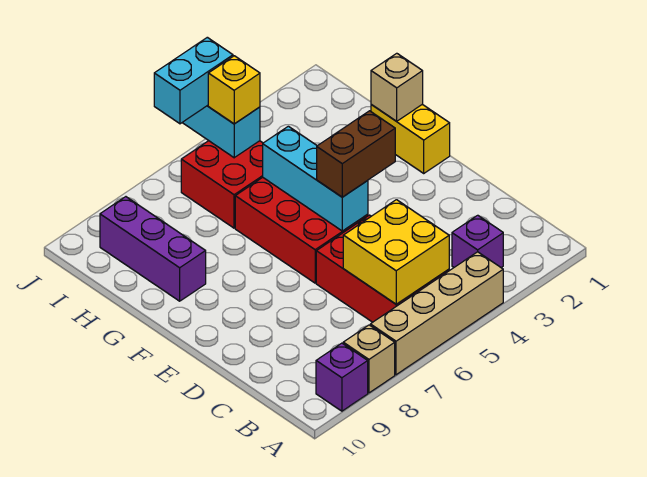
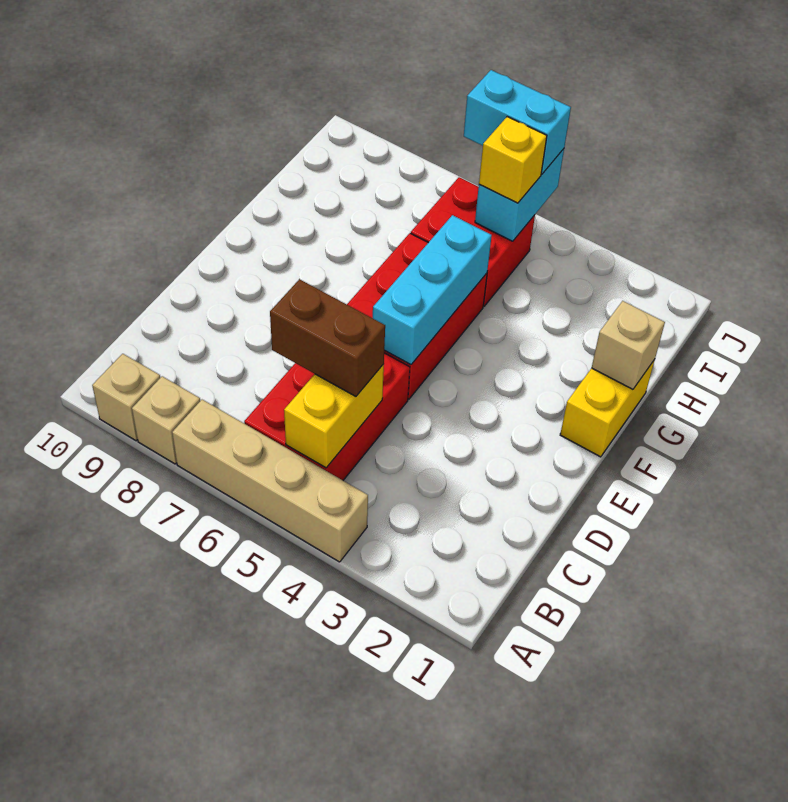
purple 1x1 brick [316,343,368,411] -> tan 1x1 brick [92,354,160,441]
purple 1x1 brick [452,215,503,268] -> none
yellow 2x2 brick [343,200,449,304] -> yellow 1x2 brick [284,364,384,468]
brown 1x2 brick [317,111,395,197] -> brown 1x2 brick moved to [270,279,385,396]
purple 1x3 brick [100,197,206,301] -> none

